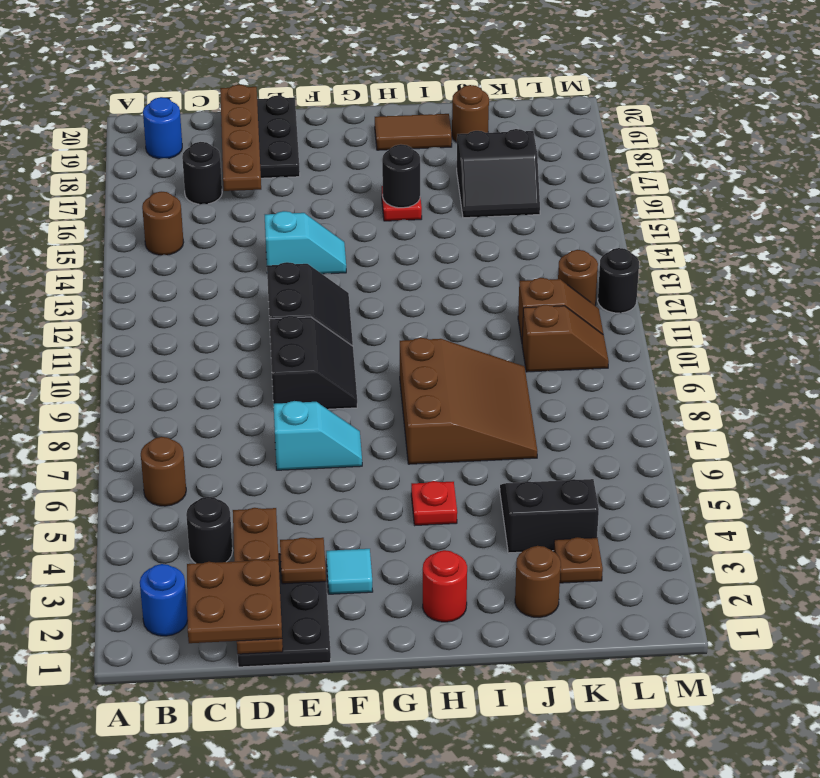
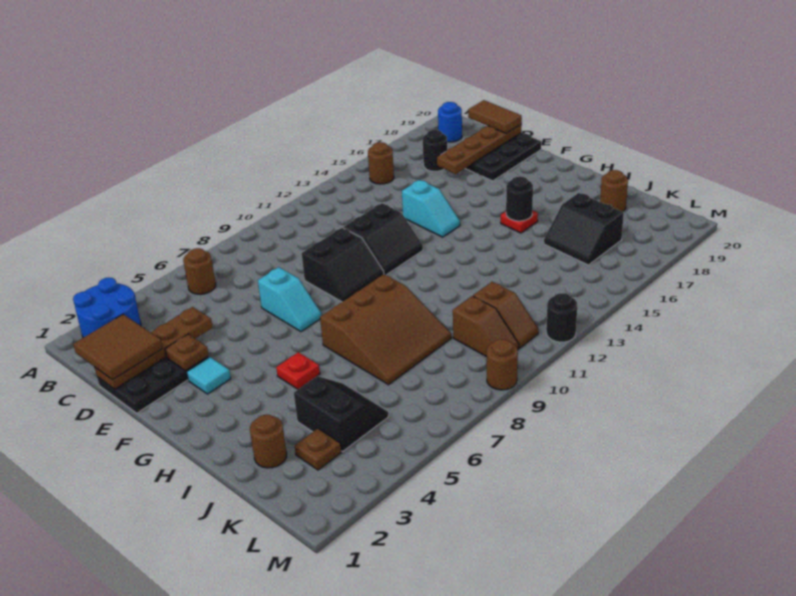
blue 1x1 round brick [140,564,188,636] -> blue 2x2 round brick [73,278,141,338]
brown 2x2 plate [187,559,282,643] -> brown 2x2 tile [73,314,162,380]
black 1x1 round brick [186,497,233,563] -> none
red 1x1 round brick [423,550,467,622] -> none
brown 1x2 tile [375,114,452,150] -> brown 1x2 tile moved to [468,100,522,133]
brown 1x1 round brick [558,250,598,306] -> brown 1x1 round brick moved to [487,339,518,390]

